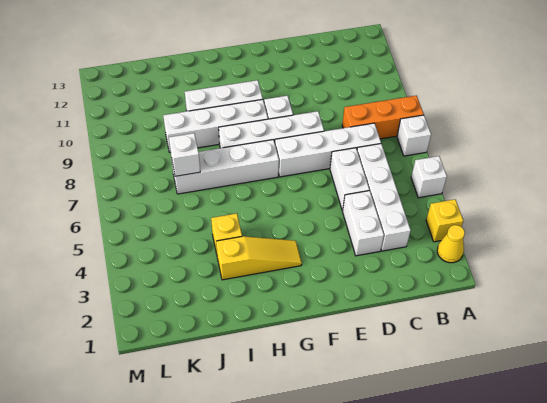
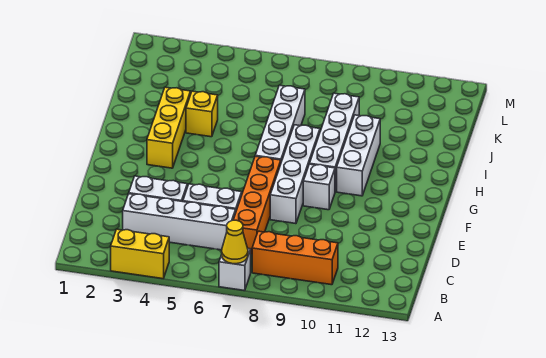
yellow 1x1 cone [437,225,465,263] -> yellow 1x1 cone moved to [222,220,248,264]
yellow 1x1 brick [426,199,463,242] -> yellow 1x2 brick [111,229,169,279]
white 1x1 brick [411,156,447,198] -> none
orange 1x3 brick [342,96,424,139] -> orange 1x3 brick turned to [252,231,338,285]
white 1x4 brick [275,123,381,177] -> orange 1x4 brick [233,156,281,254]
yellow 1x3 slope [216,236,302,280] -> yellow 1x3 brick [147,87,191,168]
white 1x1 brick [169,133,200,176] -> none

